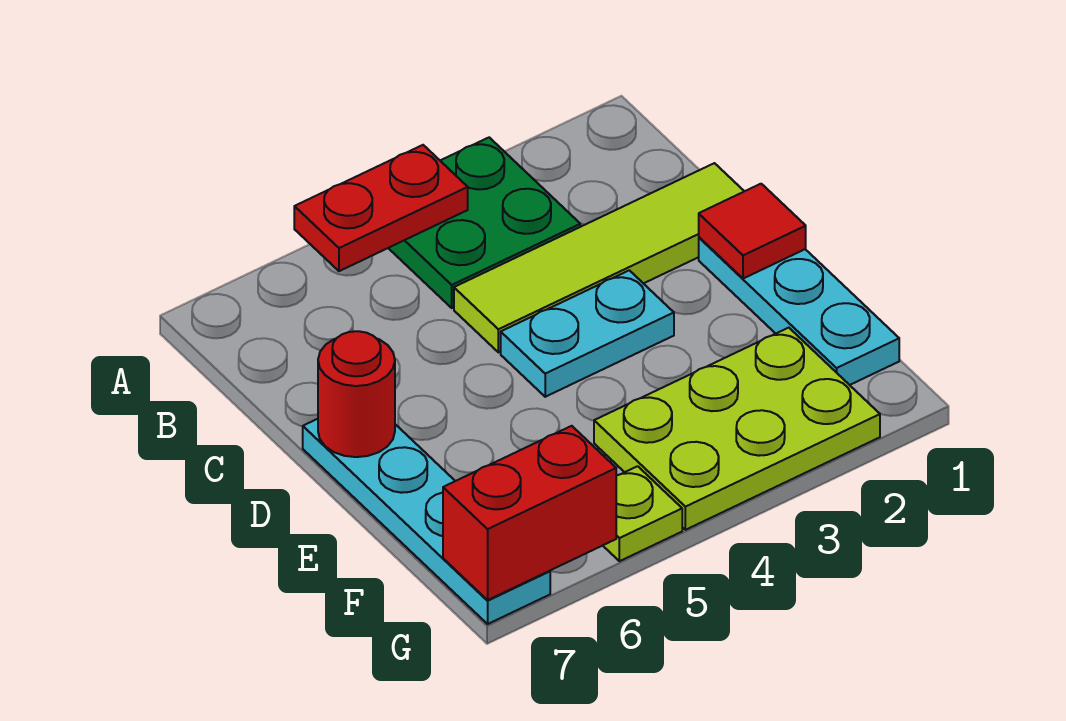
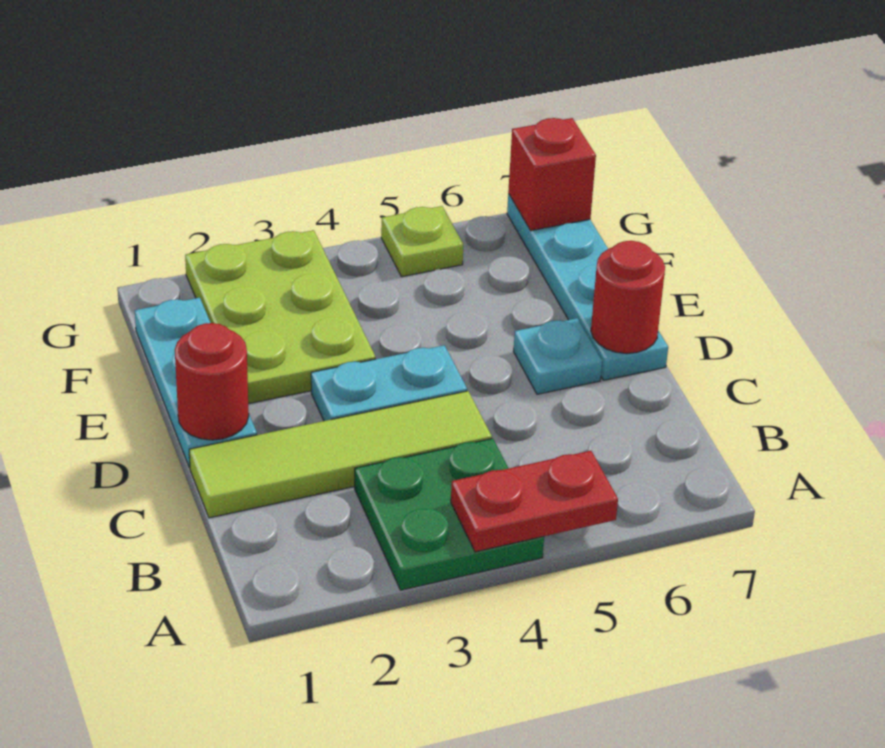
red 1x1 tile [699,184,806,279] -> red 1x1 round brick [175,323,249,440]
none -> cyan 1x1 plate [513,318,602,394]
lime 2x3 plate [594,328,880,530] -> lime 2x3 plate turned to [185,230,376,404]
red 1x2 brick [443,426,616,600] -> red 1x1 brick [508,118,596,231]

